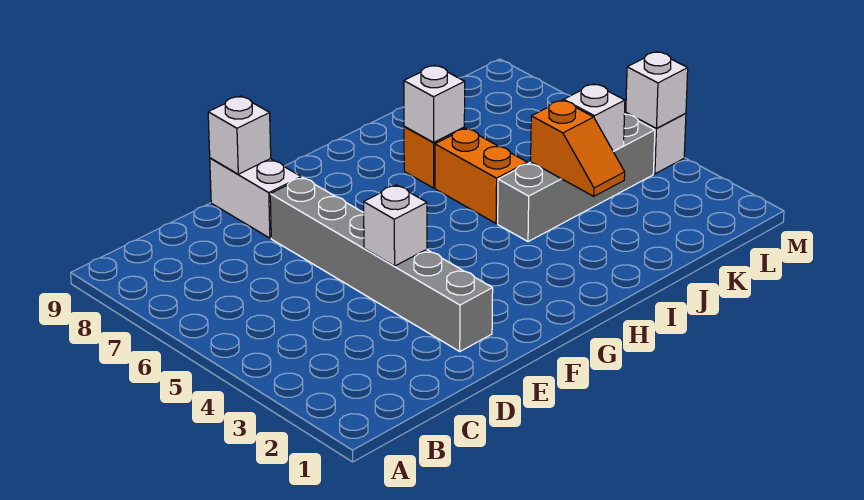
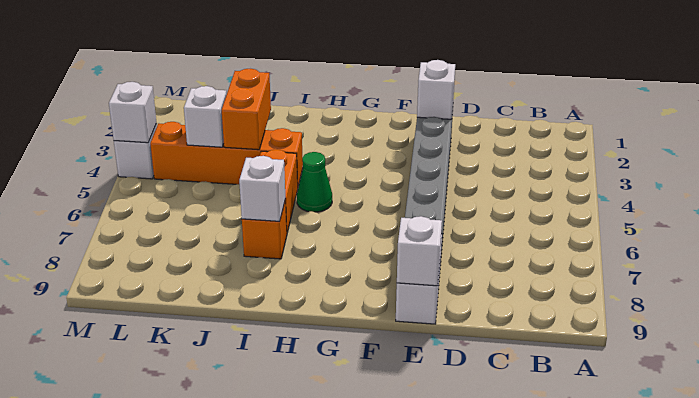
white 1x1 brick [364,185,427,266] -> white 1x1 brick moved to [417,60,455,119]
none -> green 1x1 cone [297,152,332,212]
grey 1x4 brick [498,114,655,242] -> orange 1x4 brick [150,122,303,186]
orange 1x2 slope [531,100,625,196] -> orange 1x2 brick [222,69,271,150]

